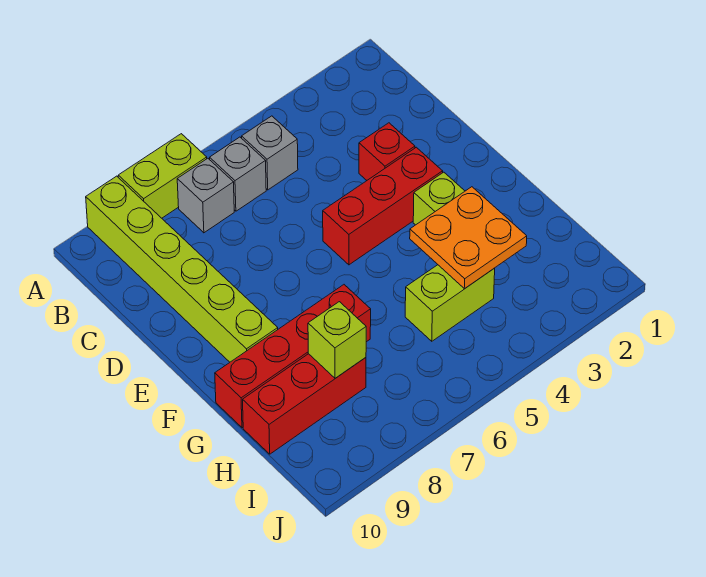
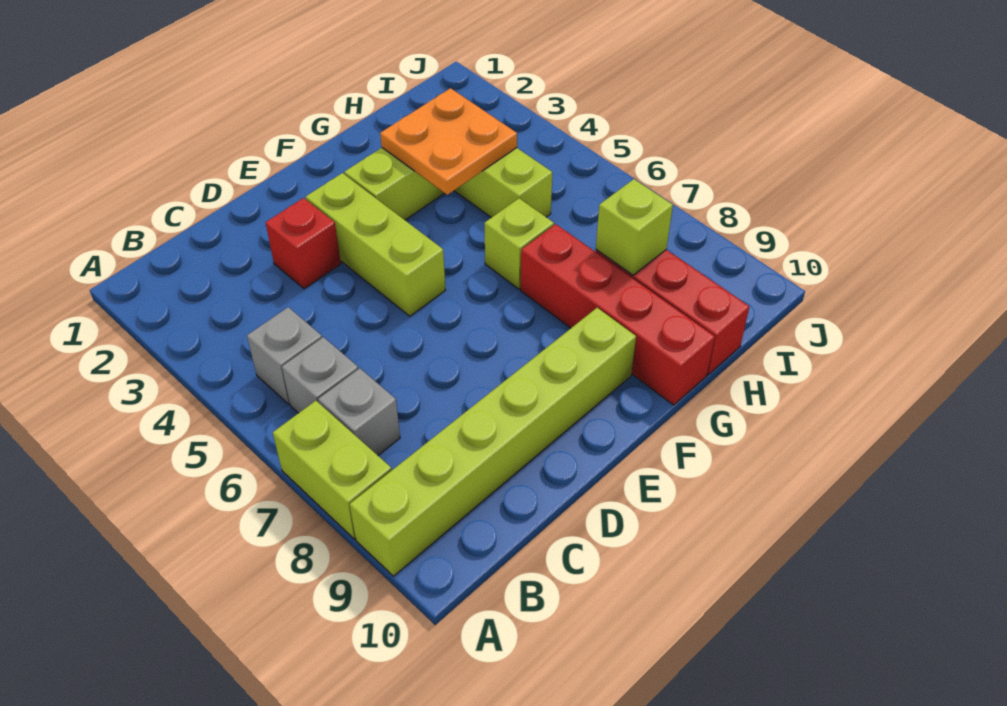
red 1x3 brick [323,147,443,265] -> lime 1x3 brick [306,173,445,316]
none -> lime 1x1 brick [484,198,554,289]

